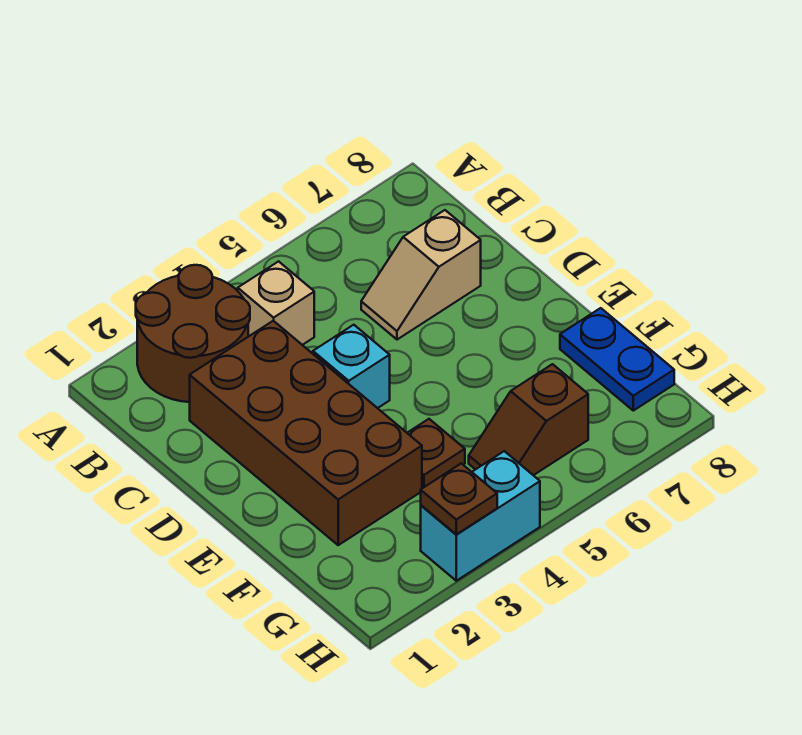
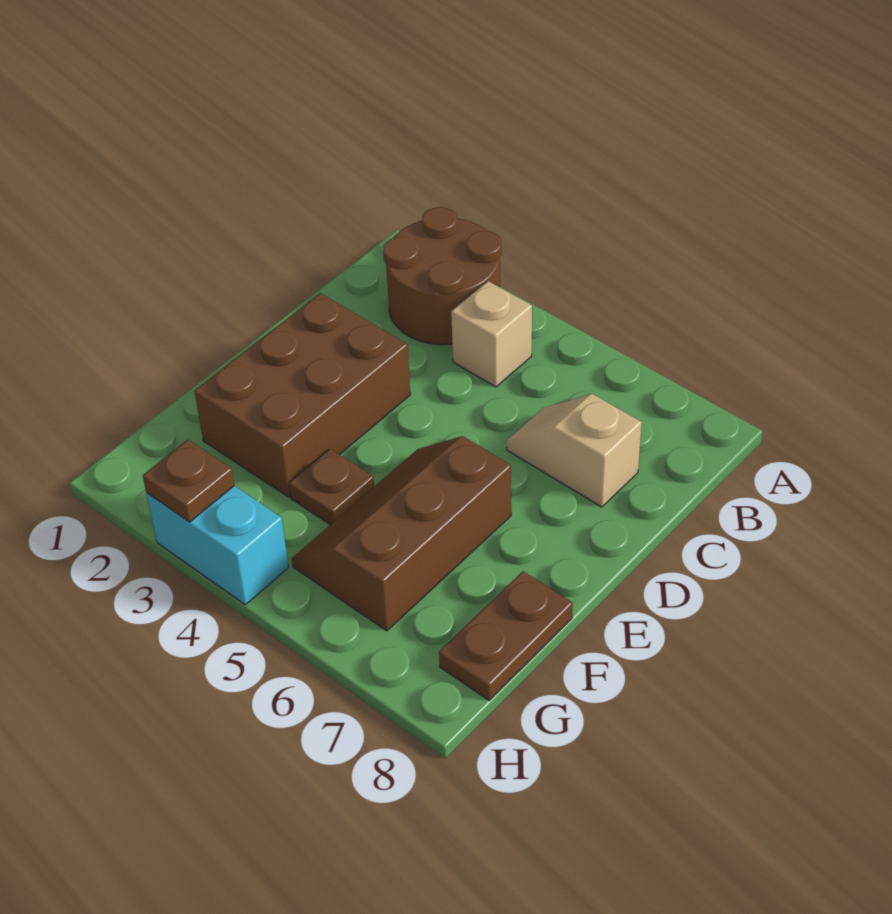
brown 2x4 brick [190,321,422,545] -> brown 2x3 brick [194,293,410,497]
cyan 1x1 brick [313,325,390,408] -> none
blue 1x2 plate [560,308,674,411] -> brown 1x2 plate [439,571,573,700]
brown 1x2 slope [469,364,588,475] -> brown 2x3 slope [292,436,511,631]

